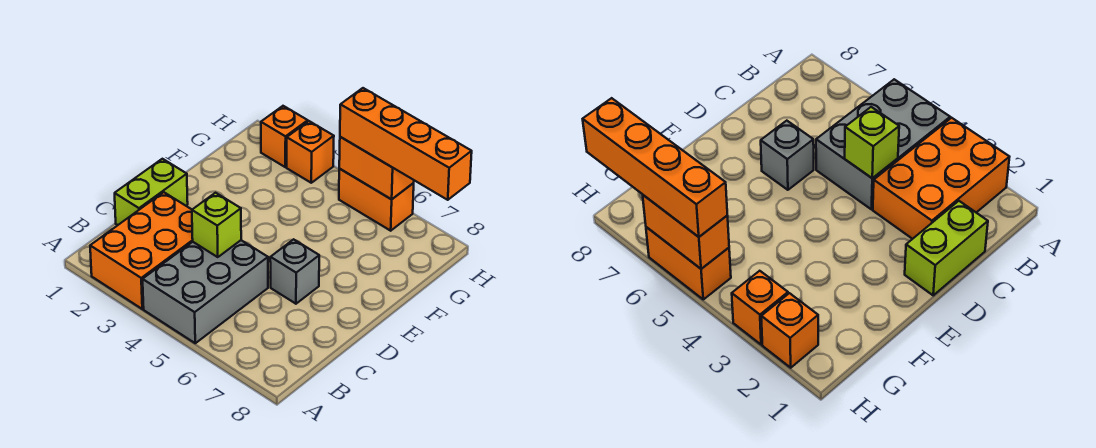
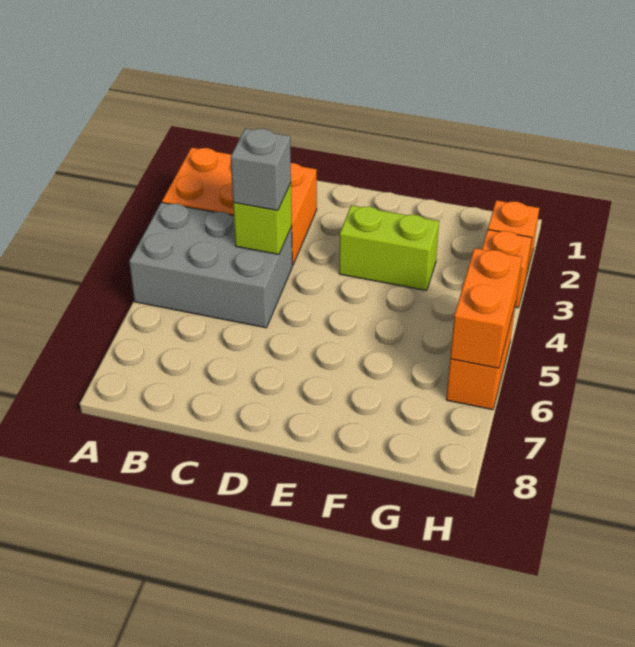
lime 1x2 brick [115,159,188,225] -> lime 1x2 brick moved to [339,205,439,291]
grey 1x1 brick [270,239,319,304] -> grey 1x1 brick moved to [231,128,291,211]
orange 1x4 brick [340,88,472,200] -> none

